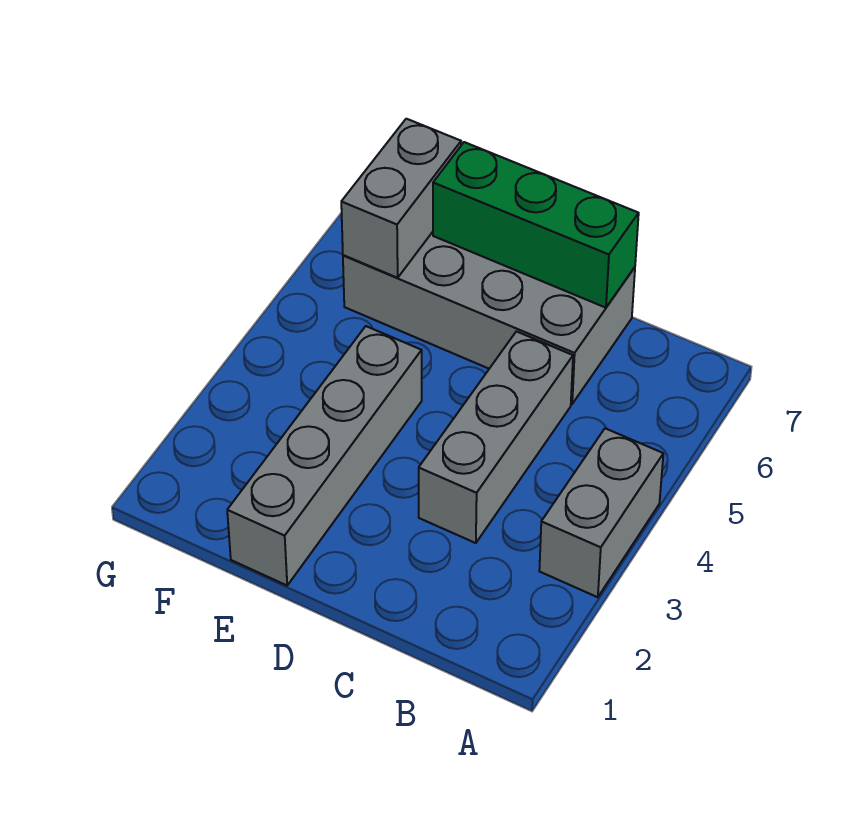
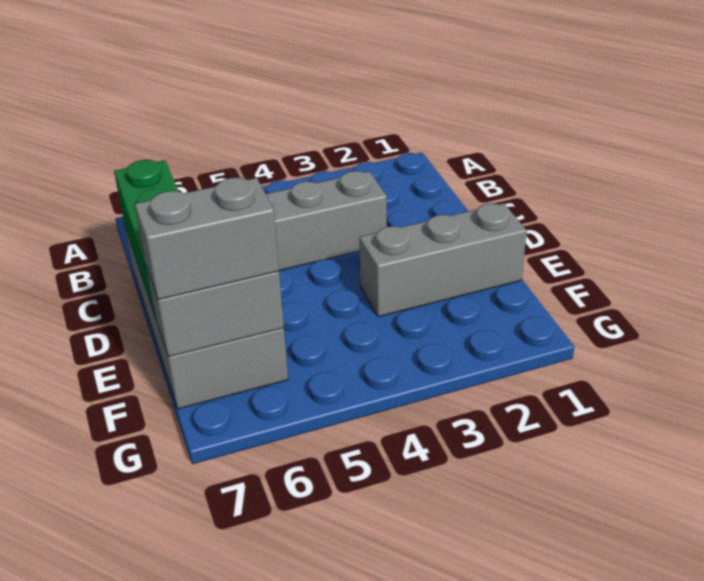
grey 1x2 brick [539,428,663,597] -> grey 1x2 brick moved to [135,178,279,300]
grey 1x4 brick [227,326,422,585] -> grey 1x3 brick [359,203,527,317]

